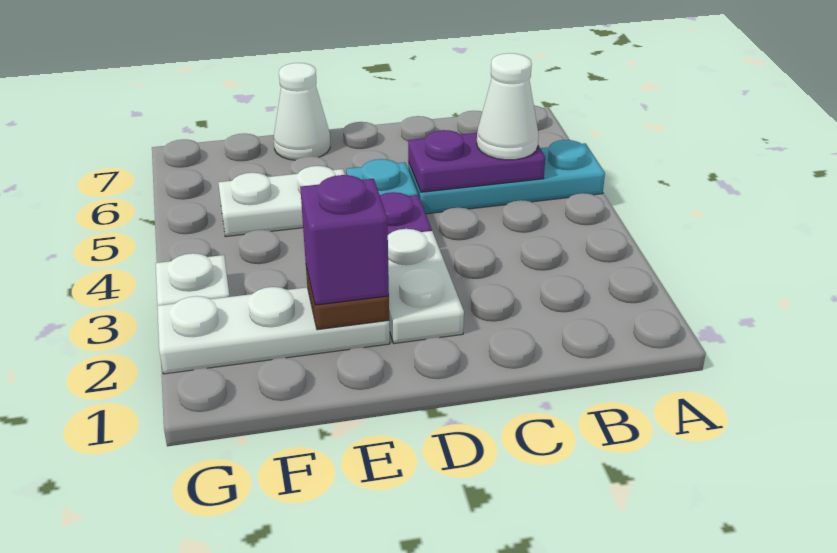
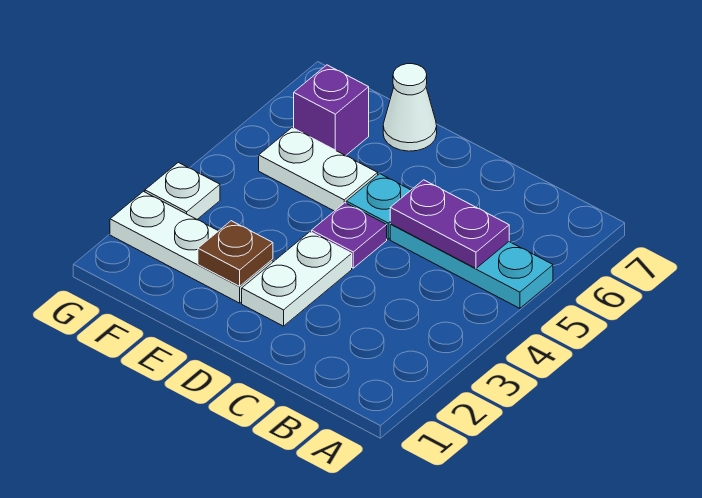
white 1x1 cone [477,53,539,160] -> none
purple 1x1 brick [300,175,389,305] -> purple 1x1 brick moved to [294,65,369,156]

